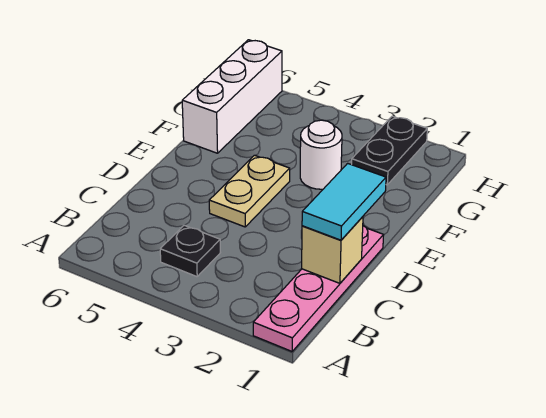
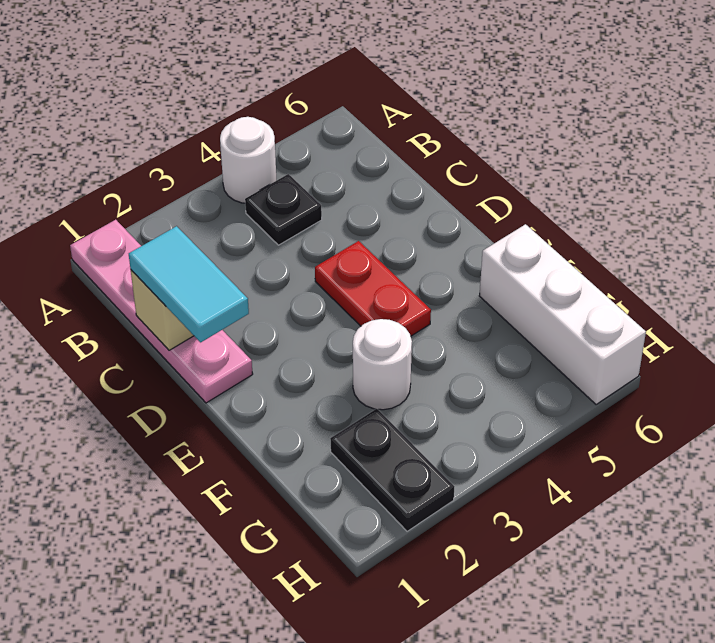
none -> white 1x1 round brick [220,117,276,203]
tan 1x2 plate [209,155,290,227] -> red 1x2 plate [315,241,431,336]

